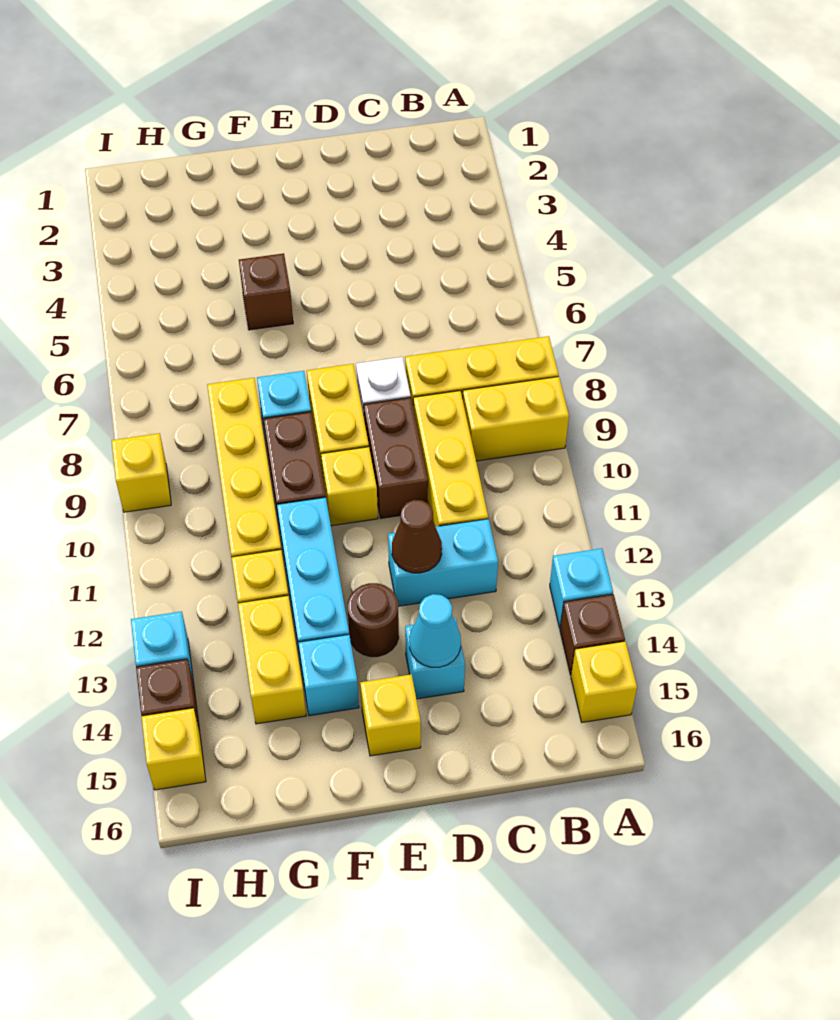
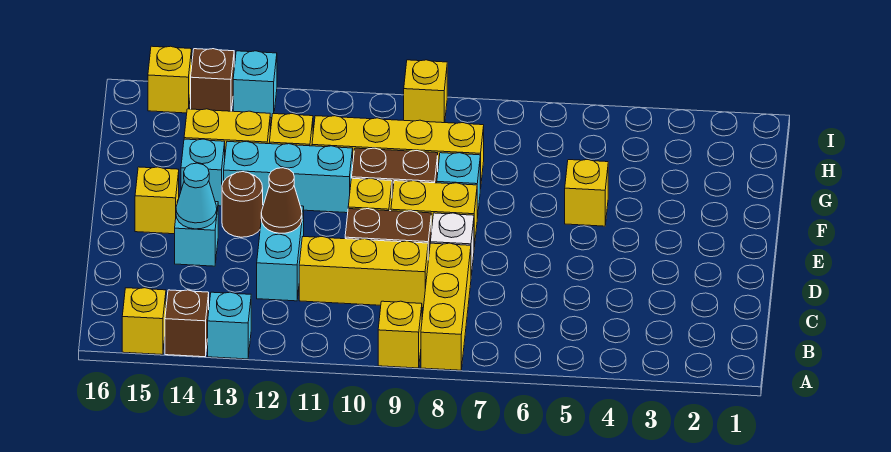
yellow 1x2 brick [463,377,569,461] -> yellow 1x1 brick [378,301,422,368]
brown 1x1 brick [239,253,293,330] -> yellow 1x1 brick [565,160,608,226]

